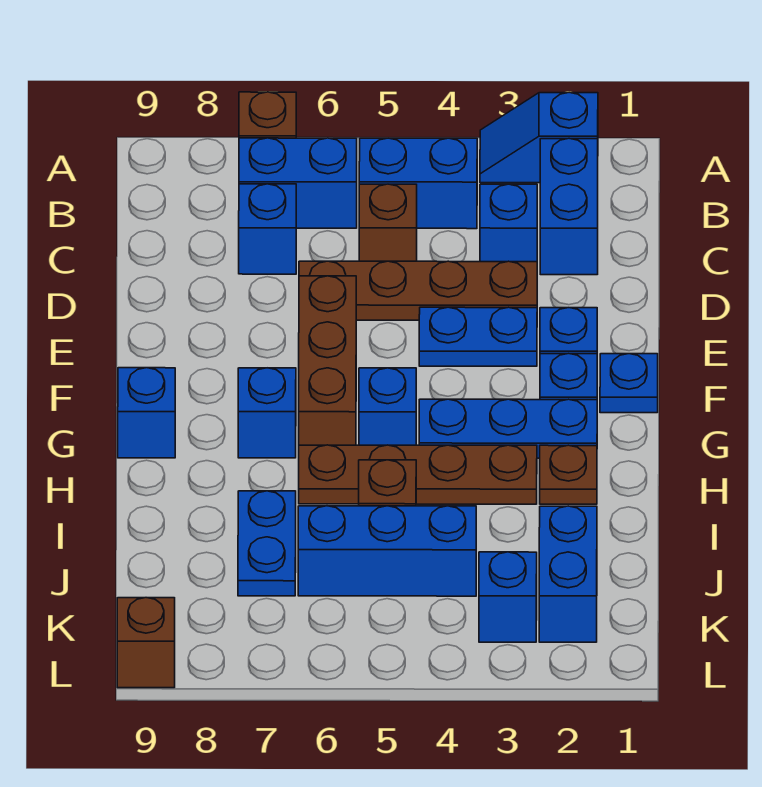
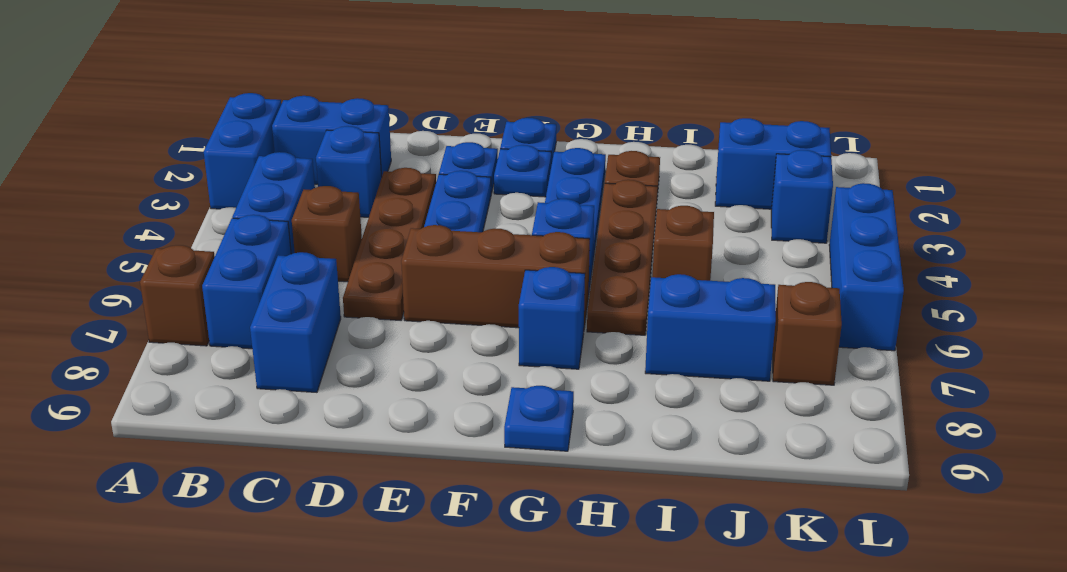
blue 1x2 slope [480,92,598,183] -> blue 1x2 brick [204,93,281,209]
blue 1x1 brick [239,184,296,274] -> blue 1x2 brick [250,252,341,392]
blue 1x1 brick [118,368,175,458] -> blue 1x1 plate [504,386,574,451]
blue 1x2 plate [238,491,296,596] -> blue 1x2 brick [645,274,776,381]
blue 1x3 brick [298,506,476,596] -> blue 1x3 brick moved to [829,183,904,351]
brown 1x1 brick [117,598,175,688] -> brown 1x1 brick moved to [773,282,842,385]

